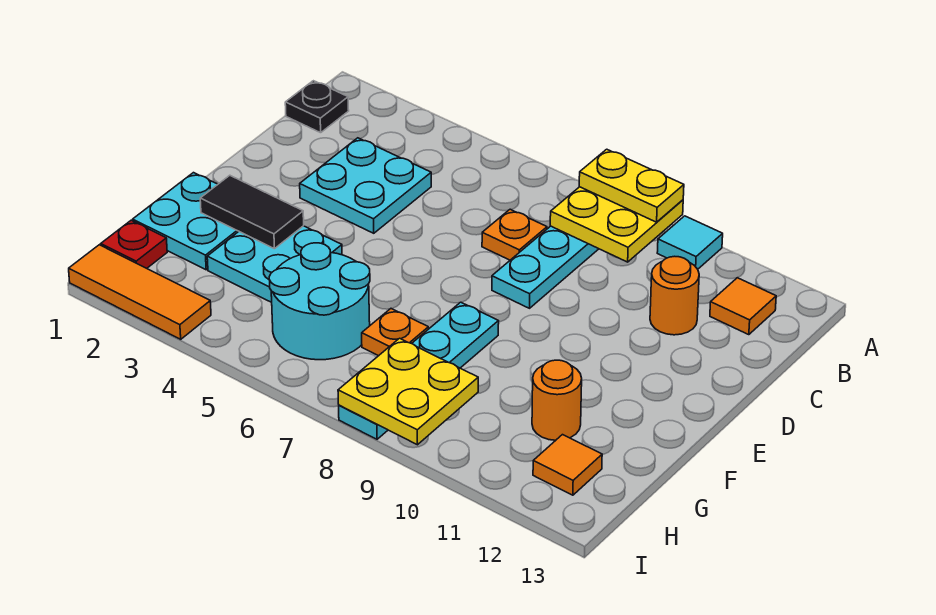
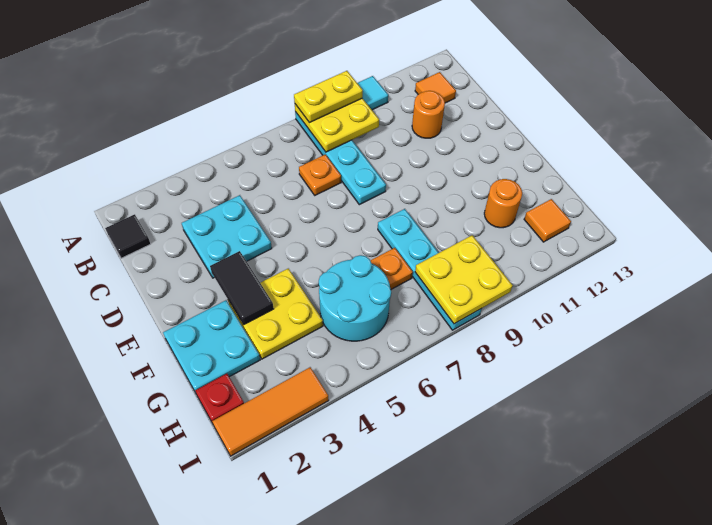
black 1x1 plate [285,81,349,133] -> black 1x1 tile [105,214,151,258]
black 1x2 tile [200,175,304,249] -> black 1x2 tile turned to [210,251,274,325]
cyan 2x2 plate [207,226,342,302] -> yellow 2x2 plate [228,269,323,359]

